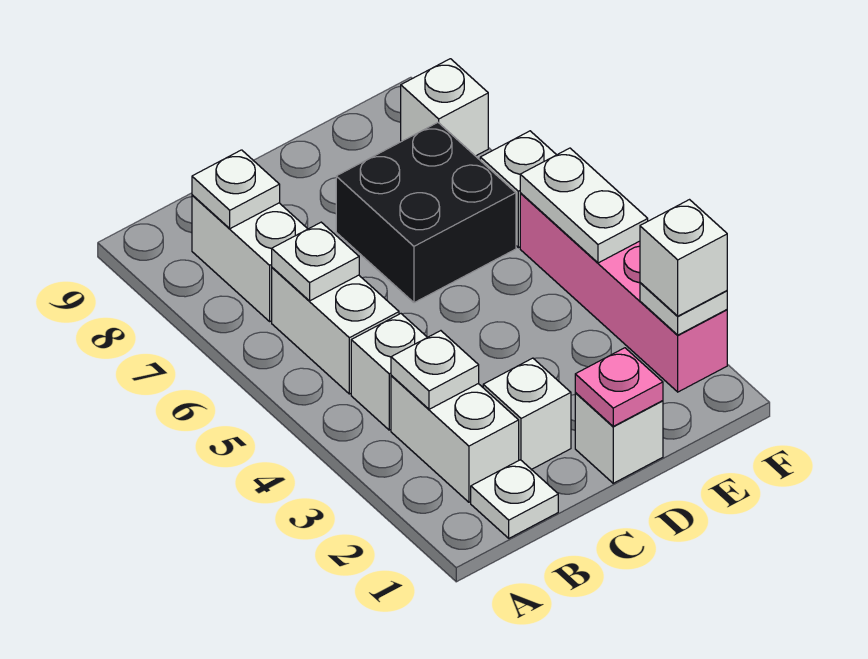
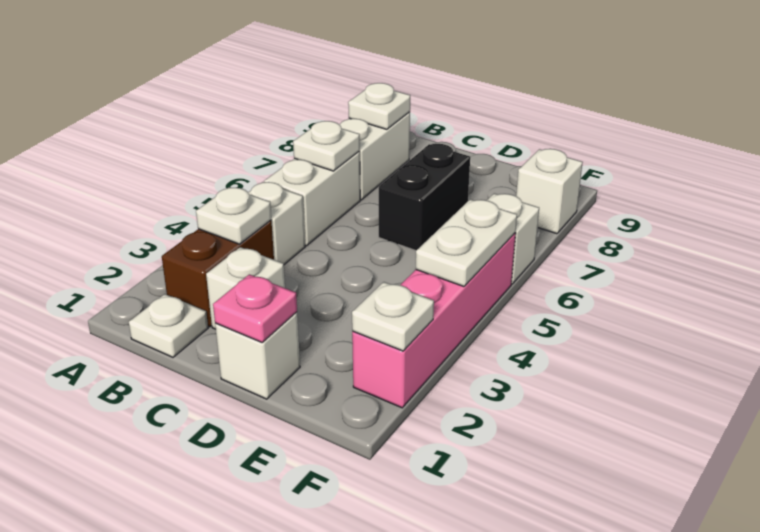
white 1x2 brick [391,376,519,502] -> brown 1x2 brick [162,220,274,327]
black 2x2 brick [336,123,516,303] -> black 1x2 brick [379,144,470,250]
white 1x1 brick [640,200,727,316] -> none

